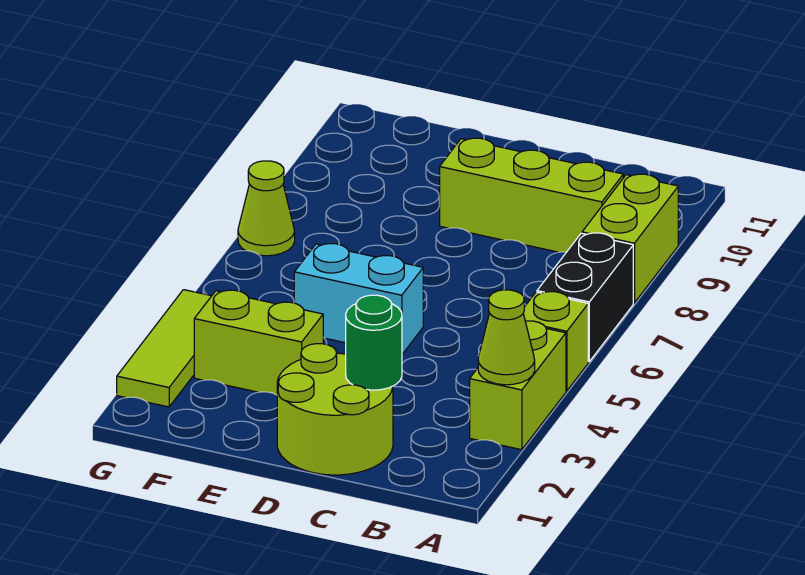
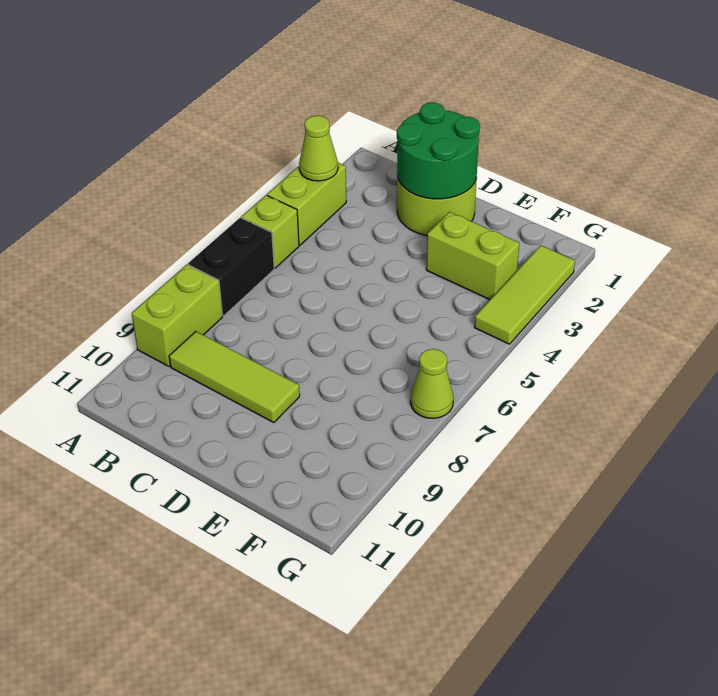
lime 1x3 brick [440,138,623,252] -> lime 1x3 tile [169,331,300,423]
green 1x1 round brick [346,295,402,390] -> green 2x2 round brick [397,103,480,199]
cyan 1x2 brick [294,244,423,354] -> none

